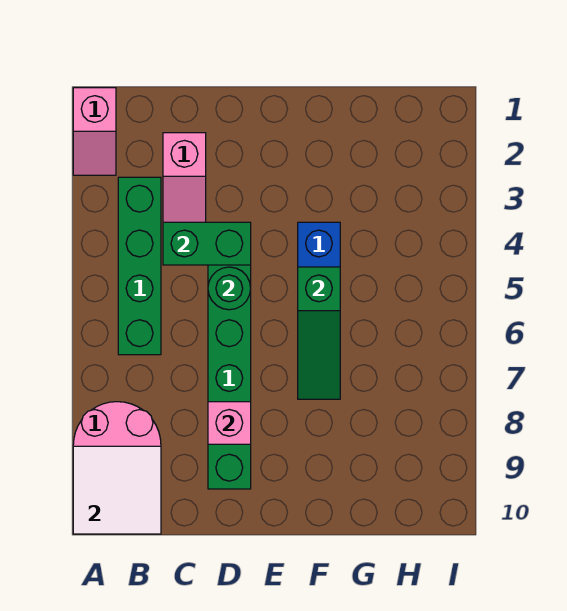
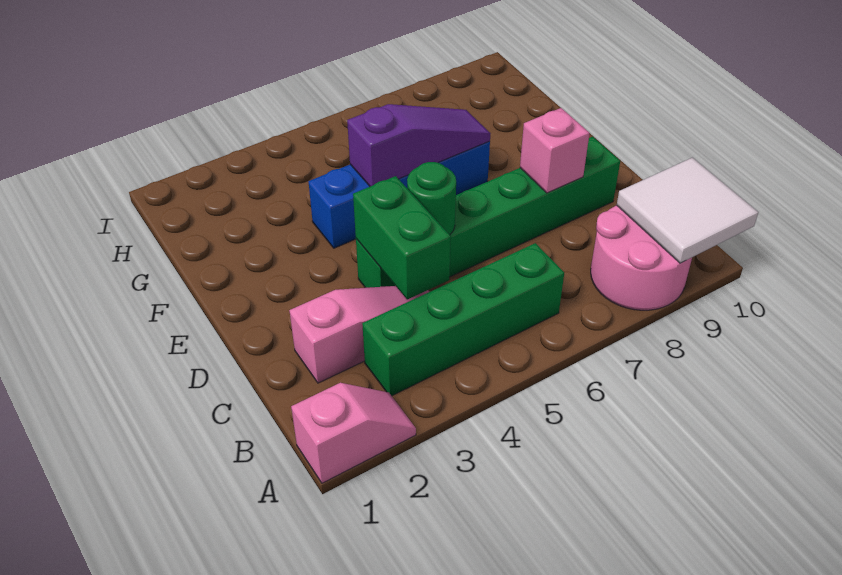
green 1x3 slope [298,267,340,399] -> purple 1x3 slope [347,104,491,186]

